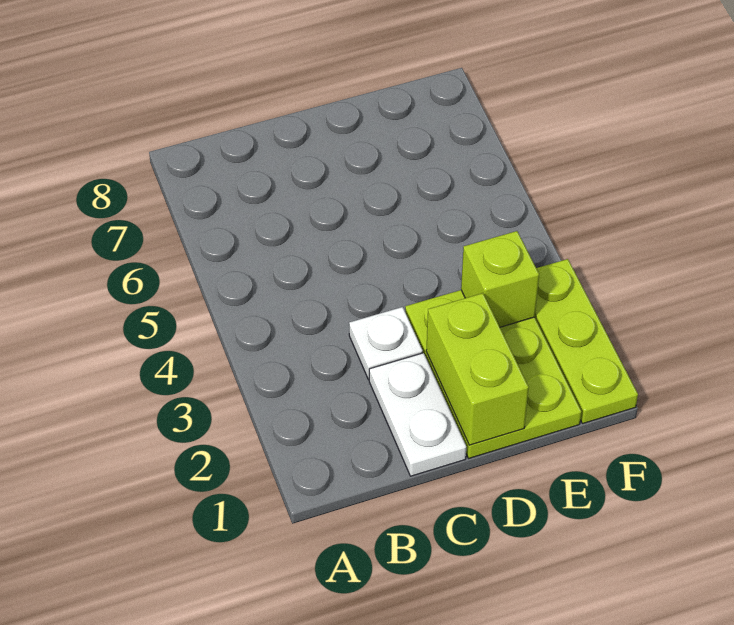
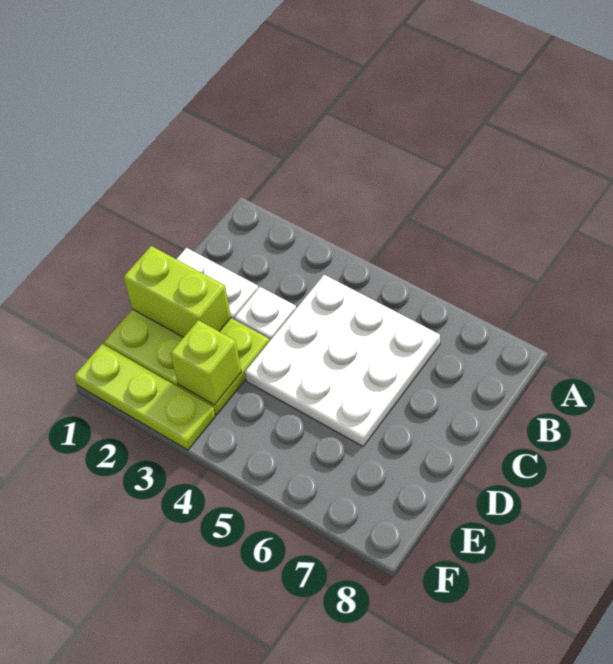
none -> white 3x3 plate [245,275,440,446]

